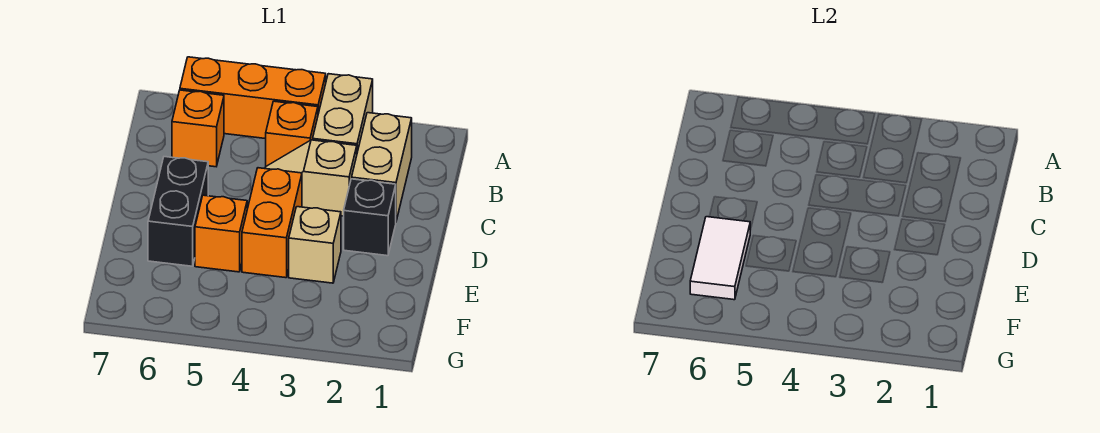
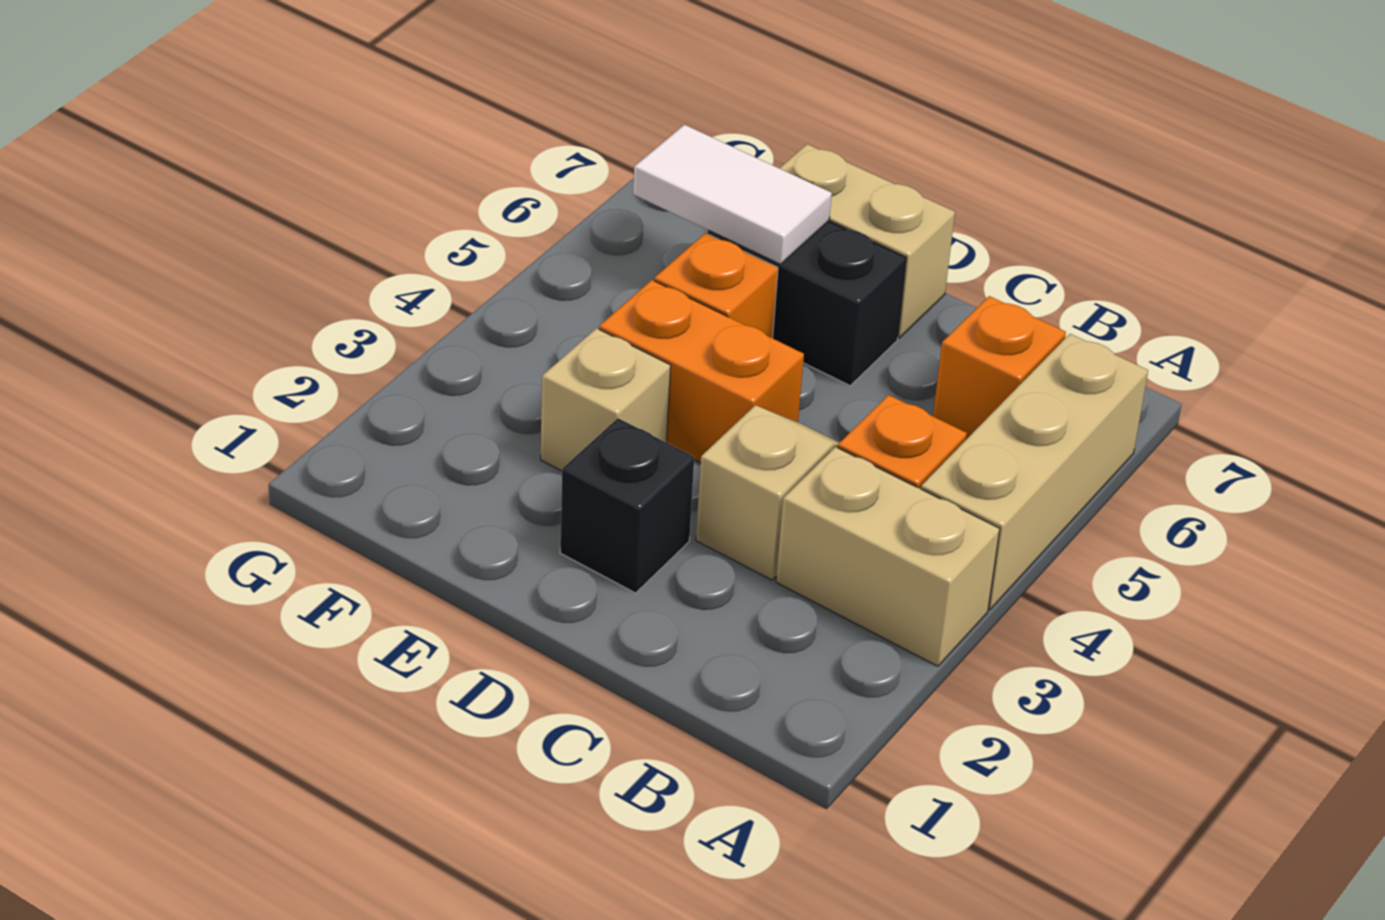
orange 1x3 brick [180,57,326,139] -> tan 1x3 brick [921,334,1148,610]
tan 1x2 brick [352,113,412,221] -> tan 1x2 brick moved to [780,144,955,338]

